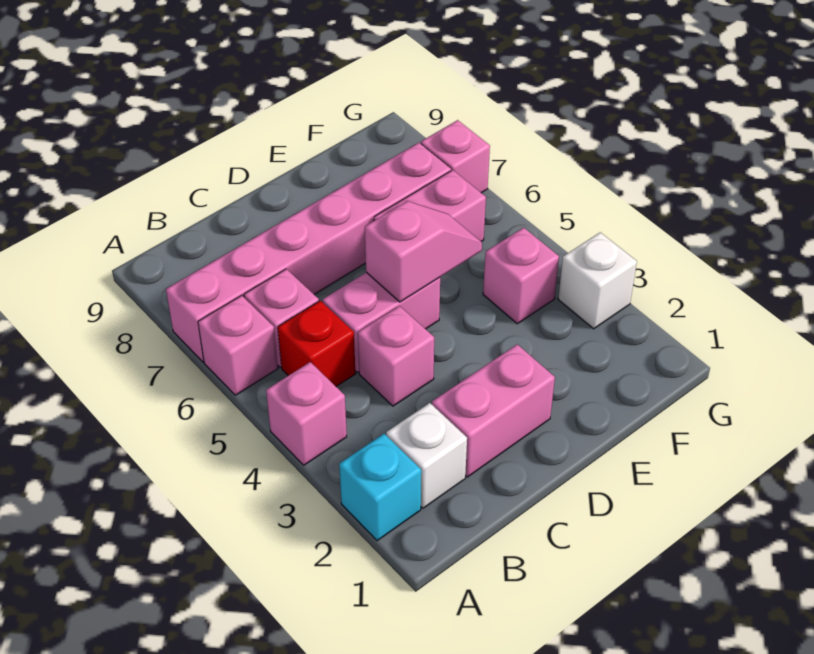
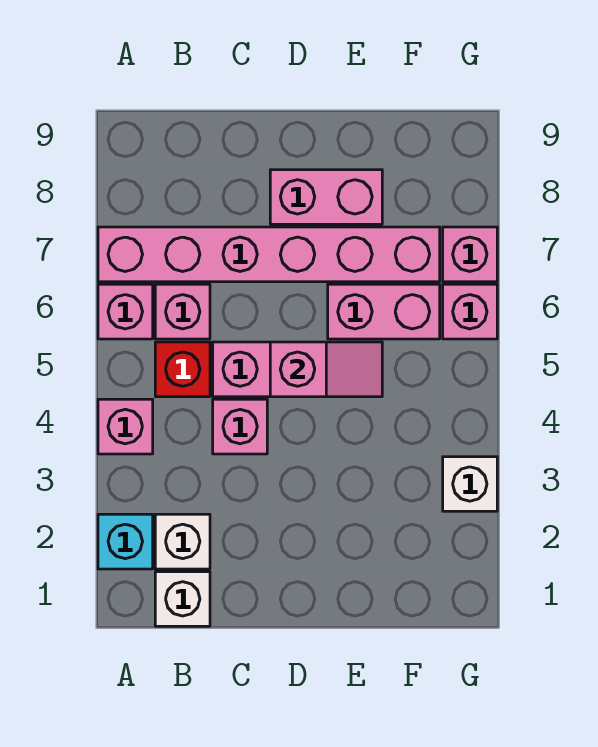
none -> white 1x1 brick [155,572,210,626]
pink 1x2 brick [432,344,555,477] -> pink 1x2 brick moved to [270,170,382,224]
pink 1x1 brick [483,228,559,324] -> pink 1x1 brick moved to [443,284,497,339]

